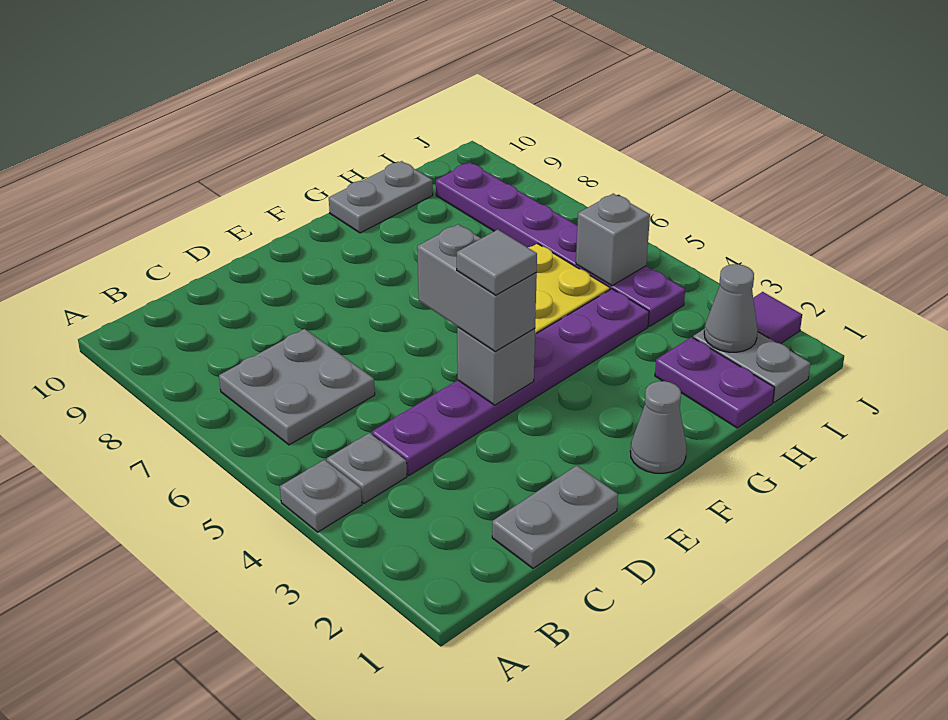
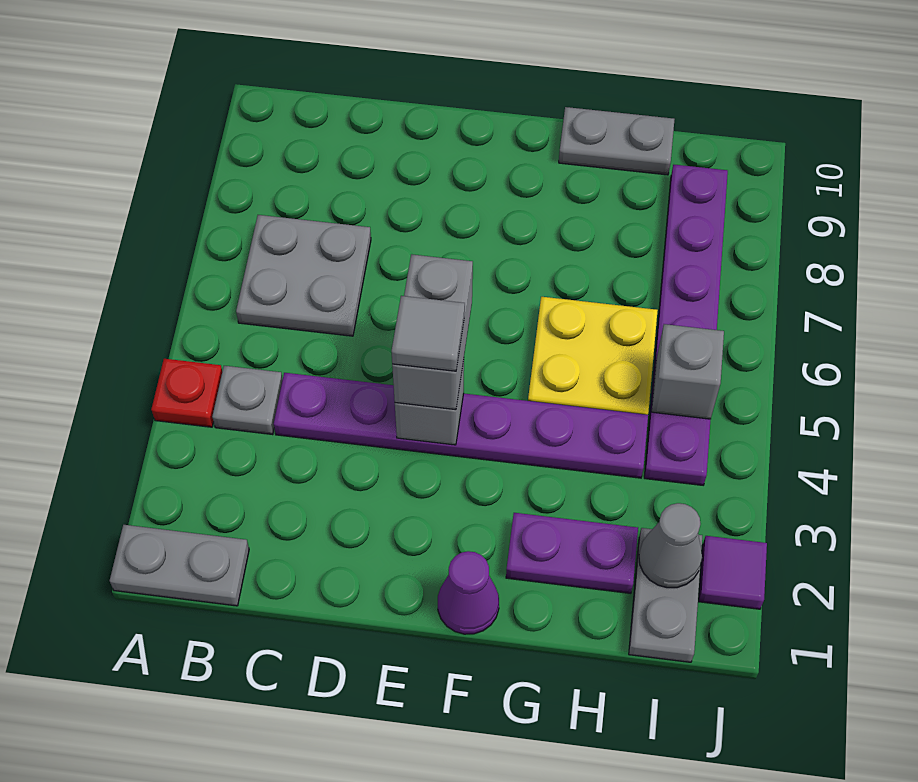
grey 1x1 plate [280,460,362,532] -> red 1x1 plate [151,359,222,427]
grey 1x2 plate [492,466,618,568] -> grey 1x2 plate moved to [110,525,249,606]
grey 1x1 cone [630,381,686,473] -> purple 1x1 cone [438,551,499,634]
purple 1x2 plate [655,337,774,428] -> purple 1x2 plate turned to [506,513,638,593]

